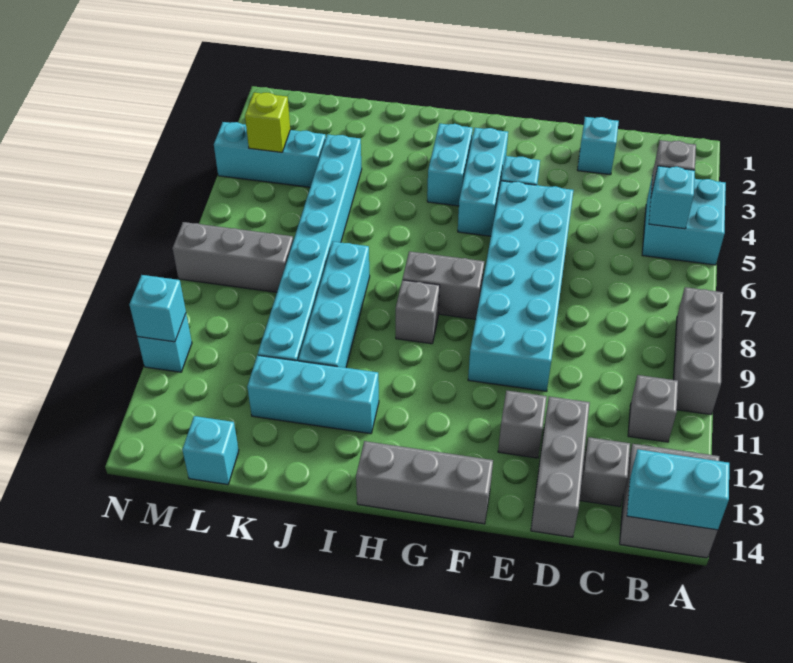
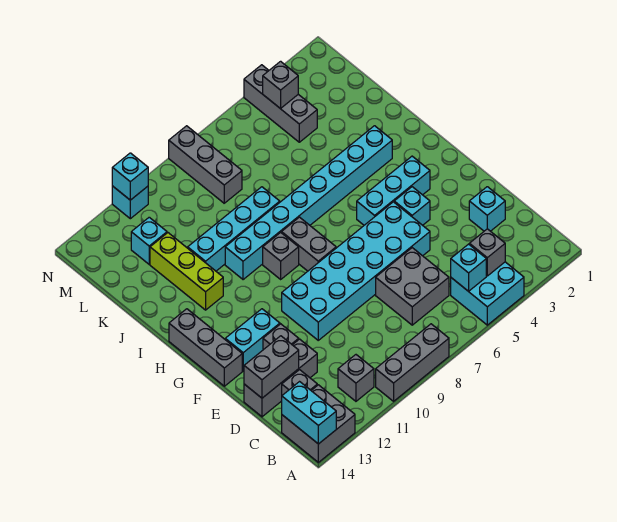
none -> grey 2x2 brick [376,248,449,325]
none -> grey 1x2 brick [244,336,299,398]
cyan 1x2 brick [427,123,473,206] -> cyan 1x2 brick moved to [225,309,280,371]
cyan 1x3 brick [247,355,379,434] -> lime 1x3 brick [150,233,223,310]
cyan 1x8 brick [258,134,362,361] -> cyan 1x8 brick moved to [225,126,392,280]
cyan 1x3 brick [214,122,326,187] -> grey 1x3 brick [244,65,317,142]
cyan 1x1 brick [182,416,239,485] -> cyan 1x1 brick moved to [131,217,167,264]
lime 1x1 brick [245,93,290,152] -> grey 1x1 brick [263,61,298,108]

